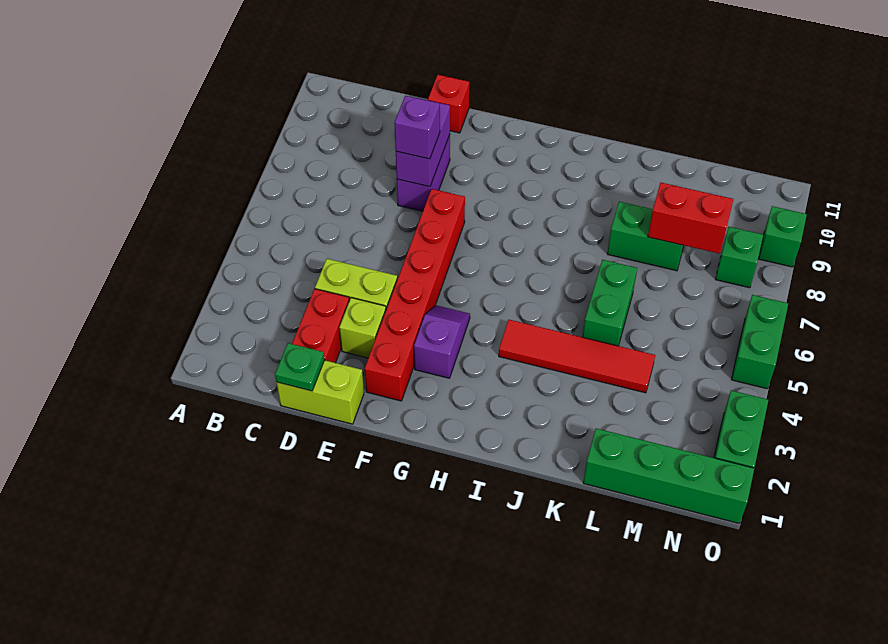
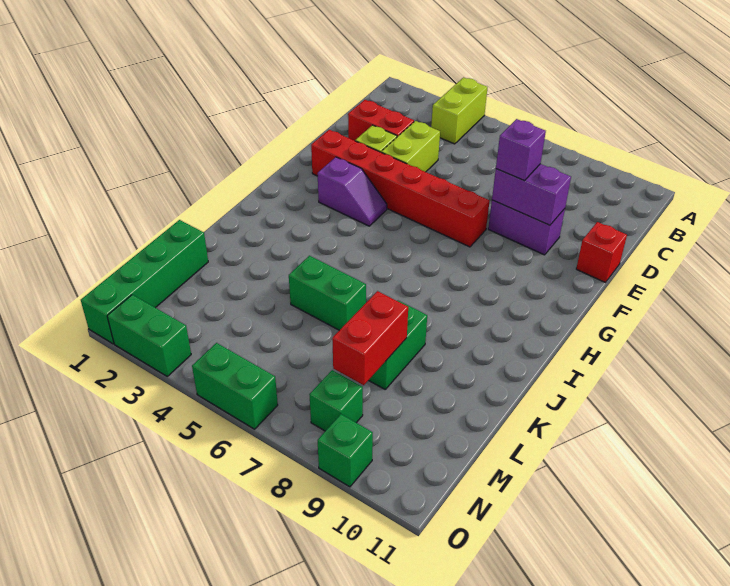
lime 1x2 brick [277,360,364,424] -> lime 1x2 brick moved to [431,77,488,144]
green 1x1 plate [275,343,324,391] -> none
red 1x4 tile [499,320,655,393] -> none

